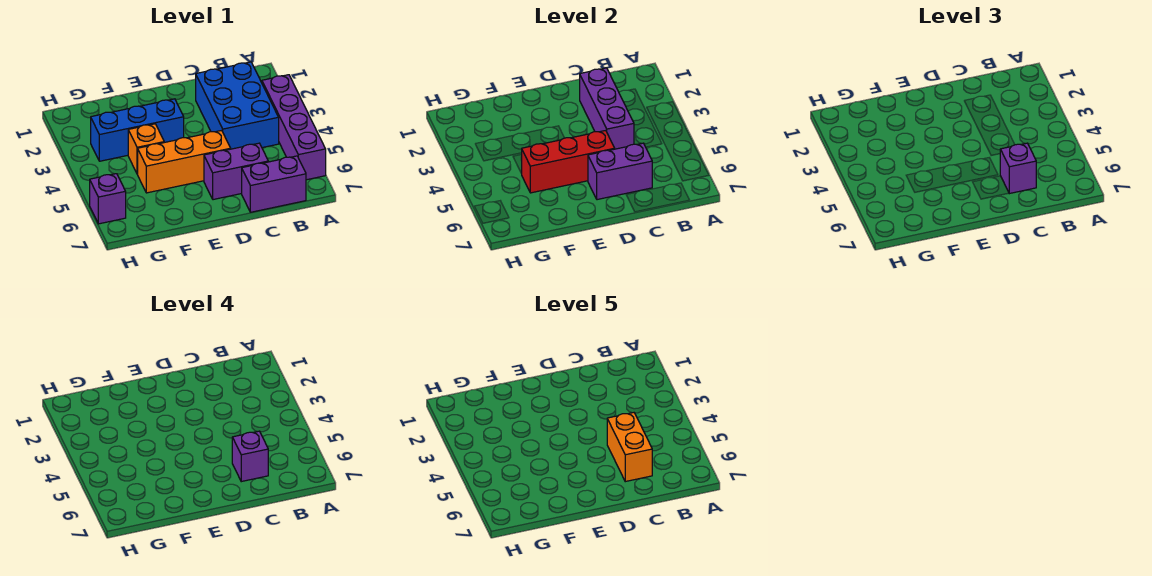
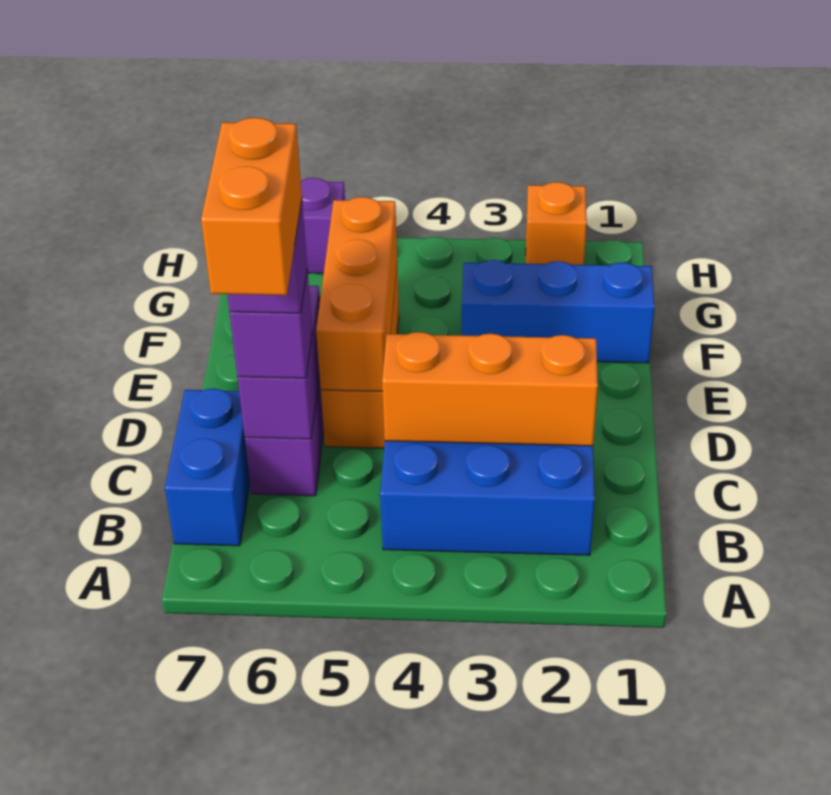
purple 1x4 brick [262,75,326,180] -> none
purple 1x2 brick [242,156,306,212] -> blue 1x2 brick [165,389,250,546]
purple 1x3 brick [580,68,634,149] -> orange 1x3 brick [382,332,598,446]
orange 1x2 brick [607,413,652,482] -> orange 1x2 brick turned to [201,118,302,295]
red 1x3 brick [521,130,615,193] -> orange 1x3 brick [316,197,397,391]
blue 1x3 brick [91,99,184,161] -> blue 1x3 brick turned to [462,260,655,363]
orange 1x1 brick [128,124,164,174] -> orange 1x1 brick moved to [526,182,587,265]

